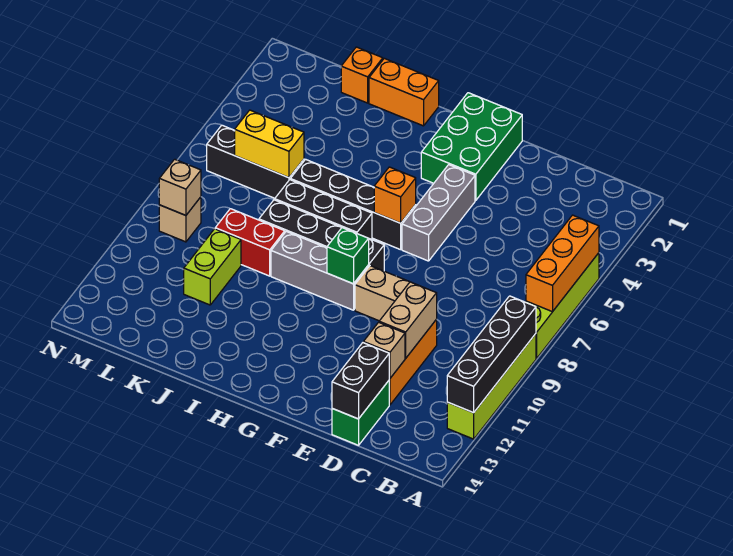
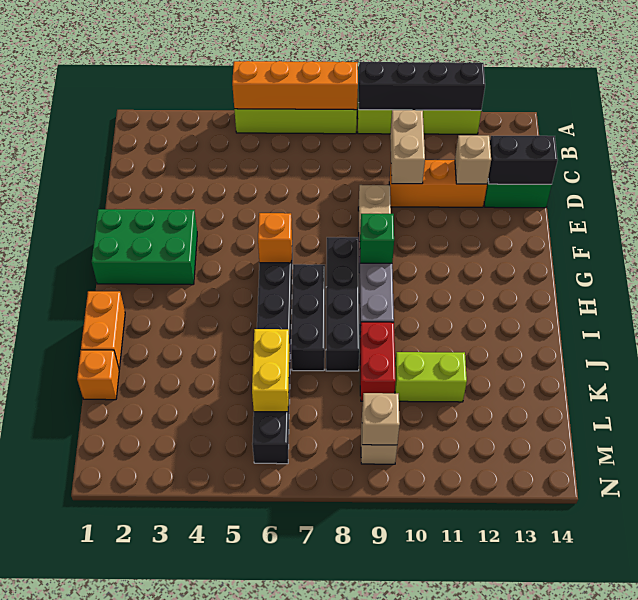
orange 1x3 brick [526,215,599,312] -> orange 1x4 brick [232,61,358,110]
tan 1x2 brick [379,282,437,358] -> tan 1x2 brick turned to [390,110,425,184]
grey 1x3 brick [402,165,475,261] -> none

